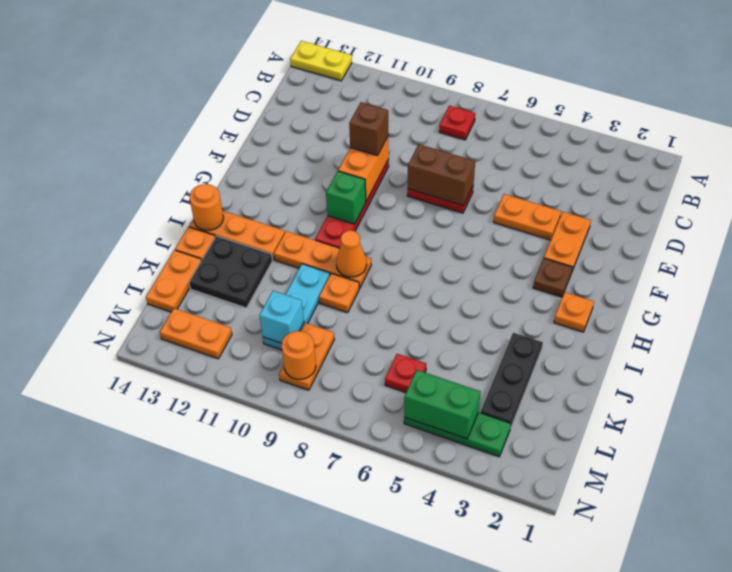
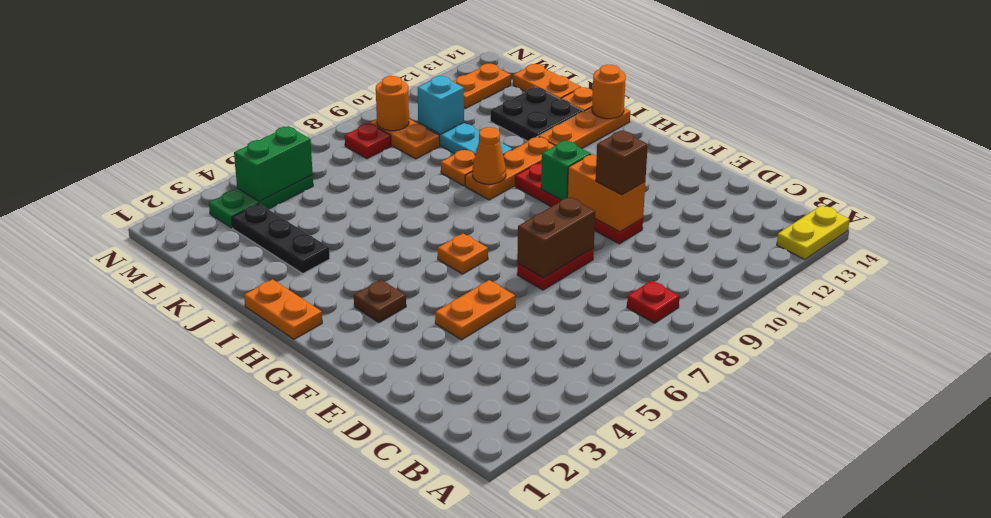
orange 1x2 plate [544,212,591,271] -> orange 1x2 plate moved to [244,279,322,339]
orange 1x1 plate [554,292,594,332] -> orange 1x1 plate moved to [438,234,488,274]
red 1x1 plate [385,354,426,393] -> red 1x1 plate moved to [345,123,391,159]

